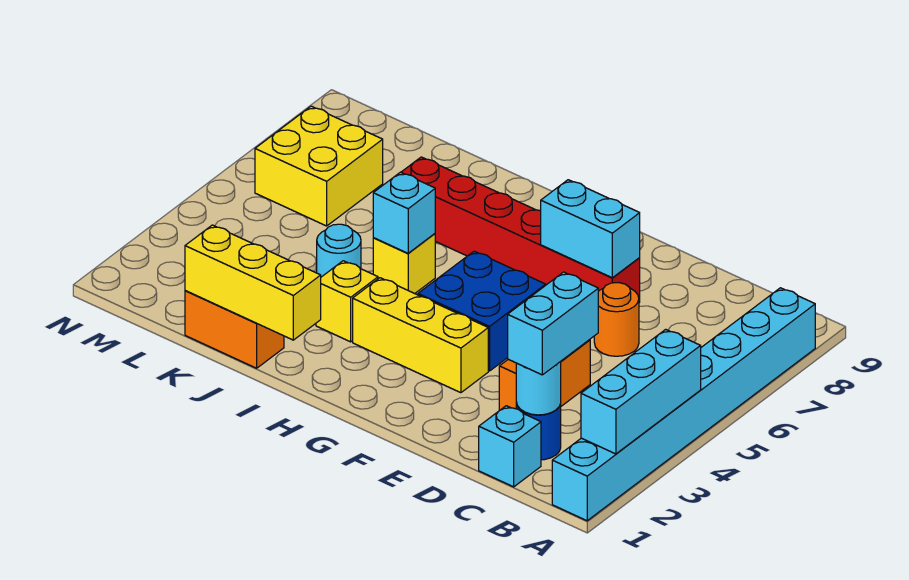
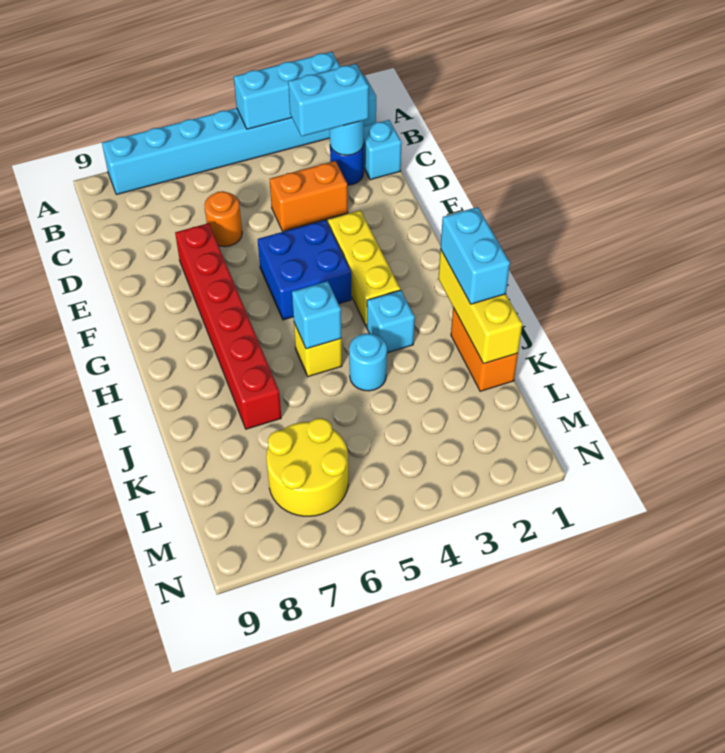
cyan 1x2 brick [541,180,640,278] -> cyan 1x2 brick moved to [441,207,510,304]
yellow 1x1 brick [316,261,378,342] -> cyan 1x1 brick [367,290,415,353]
yellow 2x2 brick [255,106,383,226] -> yellow 2x2 round brick [266,418,348,516]

